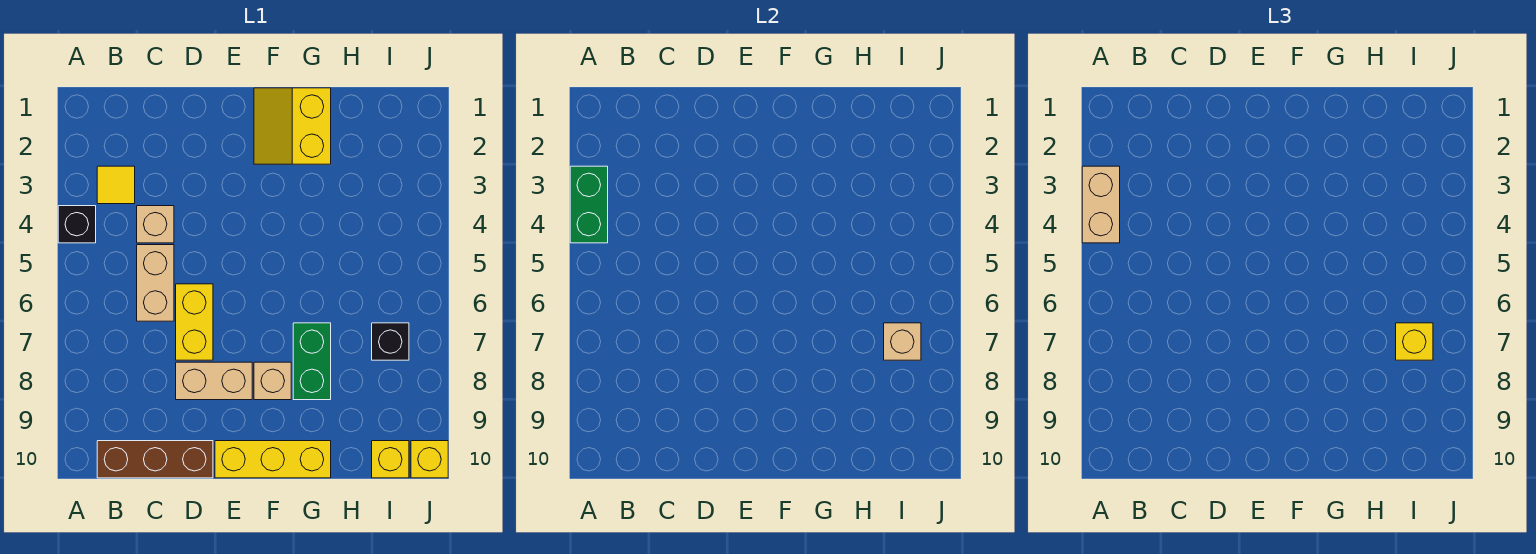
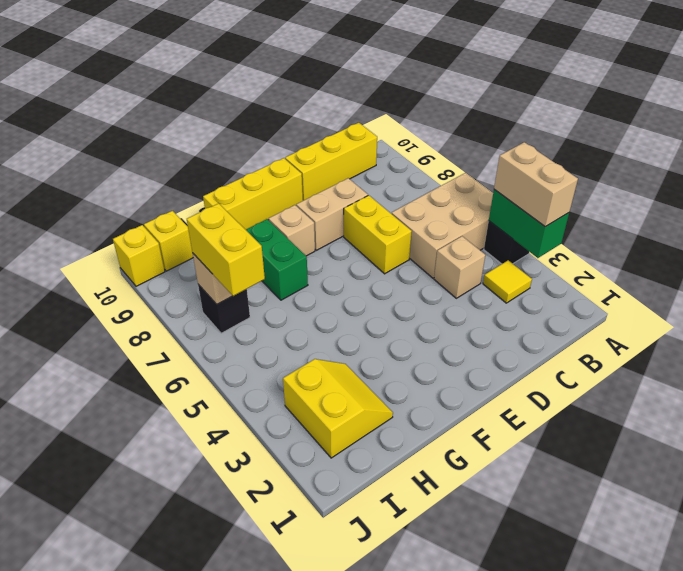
brown 1x3 brick [97,441,213,478] -> yellow 1x3 brick [285,123,377,201]
tan 1x2 brick [137,245,174,321] -> tan 2x3 brick [392,173,493,278]
yellow 2x2 slope [254,88,331,164] -> yellow 2x2 slope moved to [283,359,393,458]
yellow 1x1 brick [1396,323,1433,360] -> yellow 1x2 brick [187,203,265,296]

